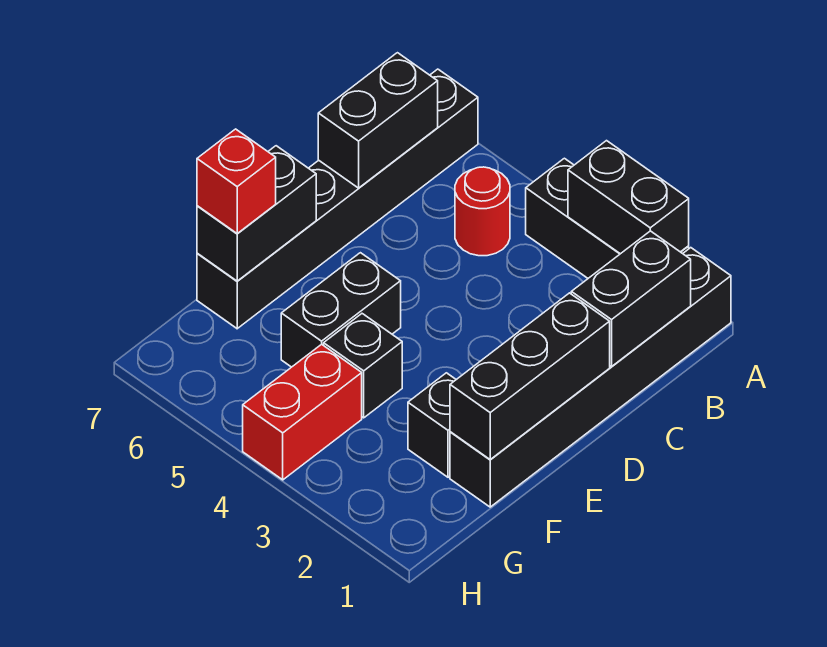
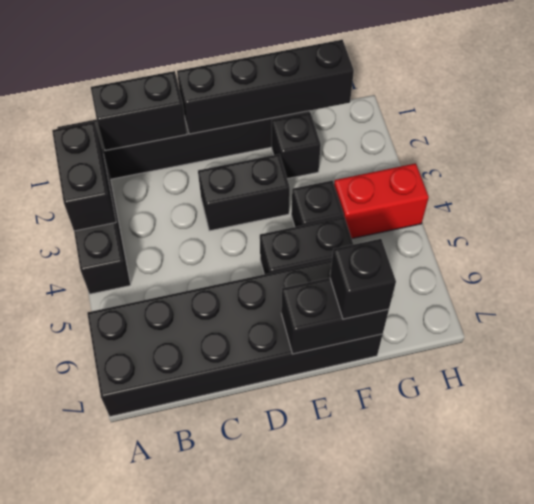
black 1x6 brick [197,69,478,329] -> black 2x6 brick [87,260,383,417]
red 1x1 round brick [455,167,510,256] -> none
black 1x2 brick [318,53,438,188] -> black 1x2 brick moved to [198,154,290,231]
black 1x3 brick [450,293,610,460] -> black 1x4 brick [177,40,354,134]
red 1x1 brick [197,129,276,234] -> black 1x1 brick [330,239,396,319]

